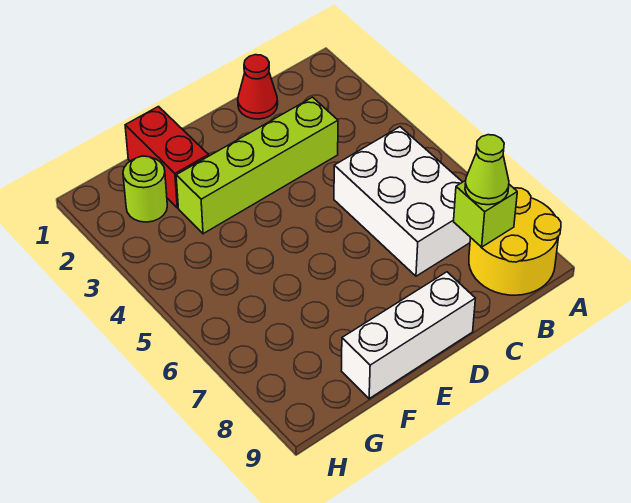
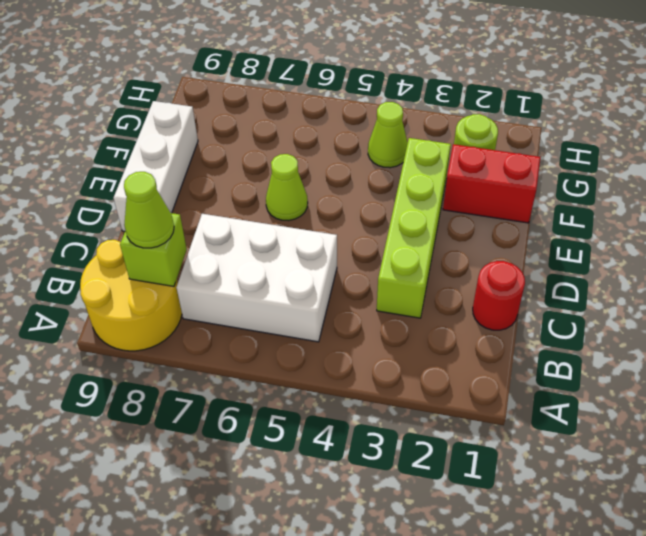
red 1x1 cone [238,55,278,119] -> red 1x1 round brick [473,261,525,330]
none -> lime 1x1 cone [266,154,308,221]
none -> lime 1x1 cone [368,102,408,168]

